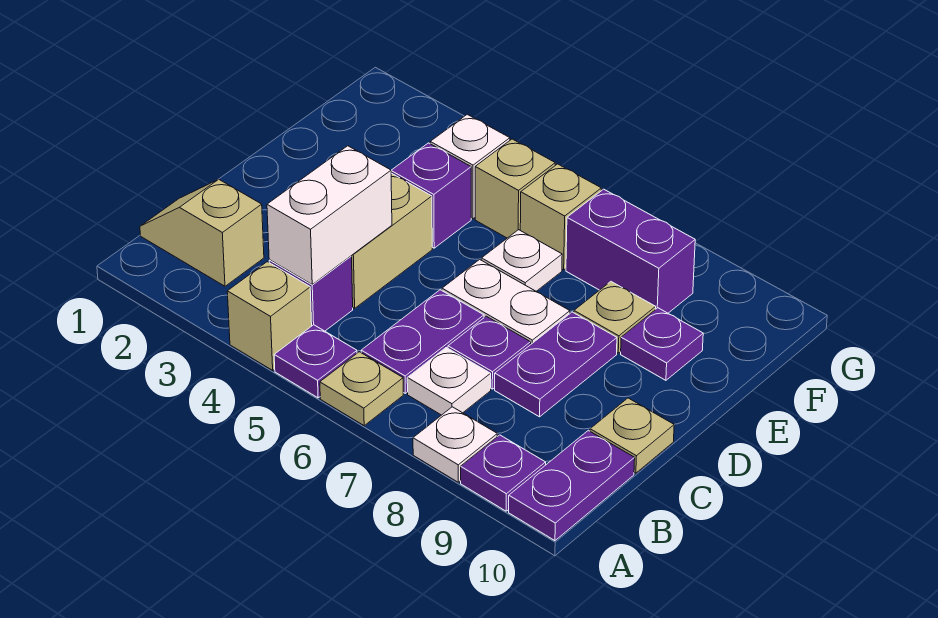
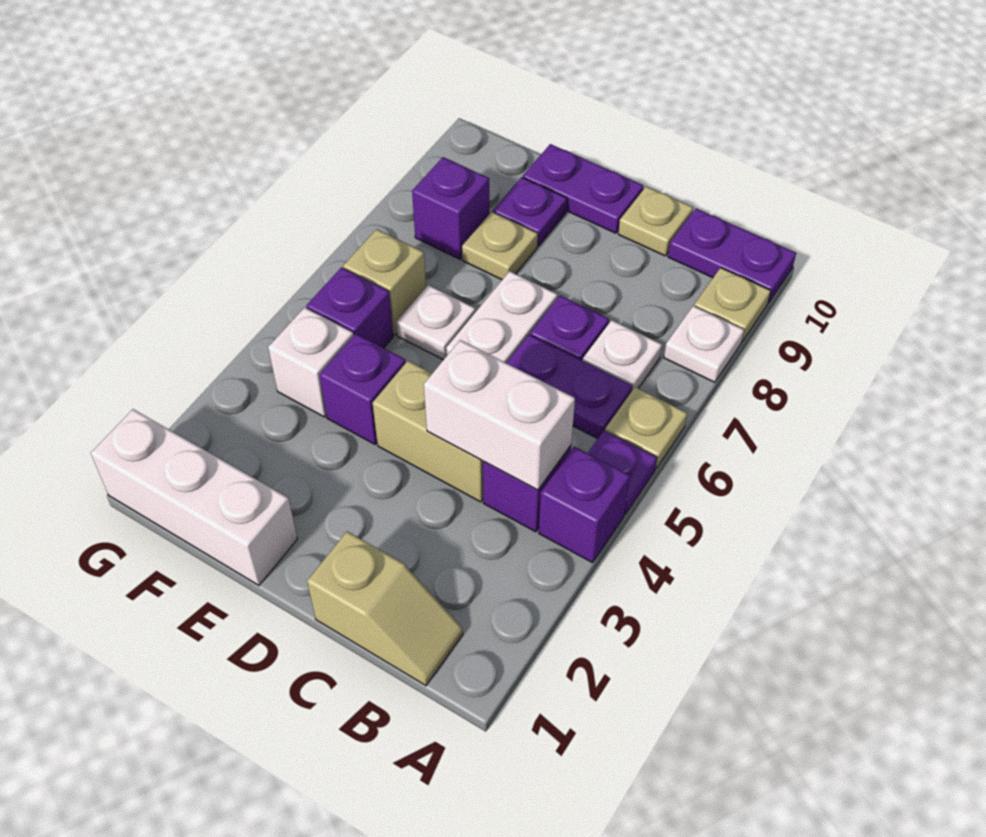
tan 1x1 brick [227,262,312,370] -> purple 1x1 brick [539,447,630,563]
purple 1x1 plate [461,435,546,511] -> tan 1x1 plate [694,268,771,342]
tan 1x2 slope [140,179,264,286] -> tan 1x2 slope turned to [307,531,463,686]
purple 1x2 plate [495,312,617,417] -> purple 1x2 plate moved to [523,144,644,233]
none -> white 1x3 brick [91,409,298,585]
tan 1x1 brick [475,139,555,238] -> purple 1x1 brick [307,268,393,348]
purple 1x2 brick [566,189,695,313] -> purple 1x1 brick [412,157,489,259]

